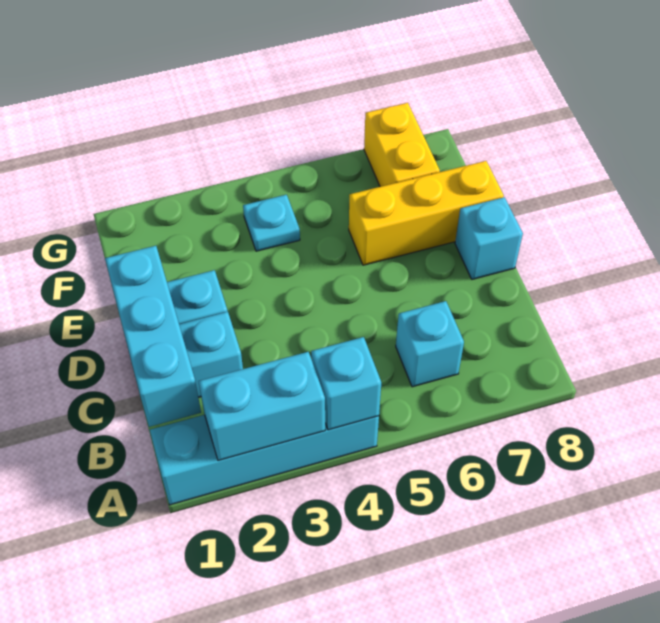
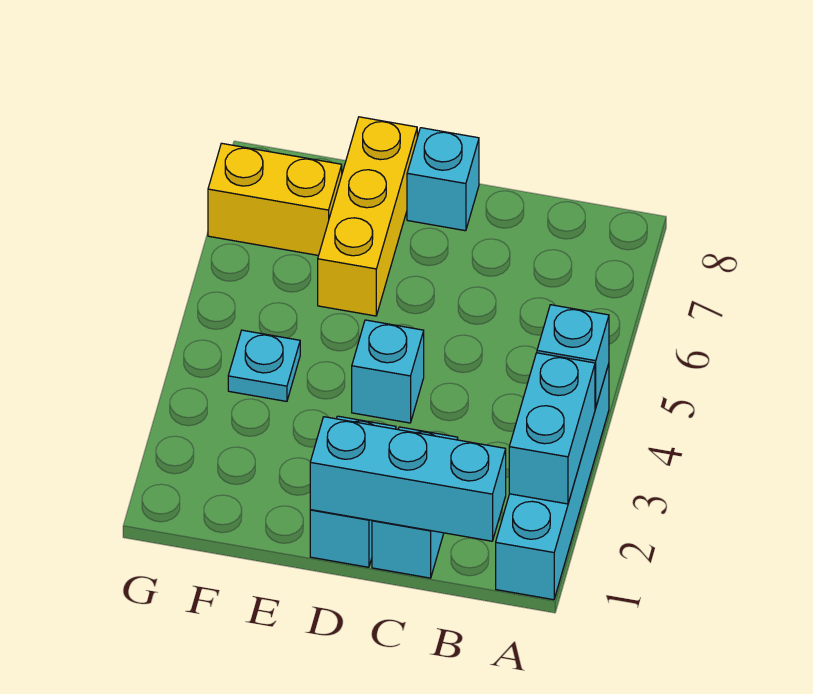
cyan 1x1 brick [396,301,464,387] -> cyan 1x1 brick moved to [352,320,424,423]

